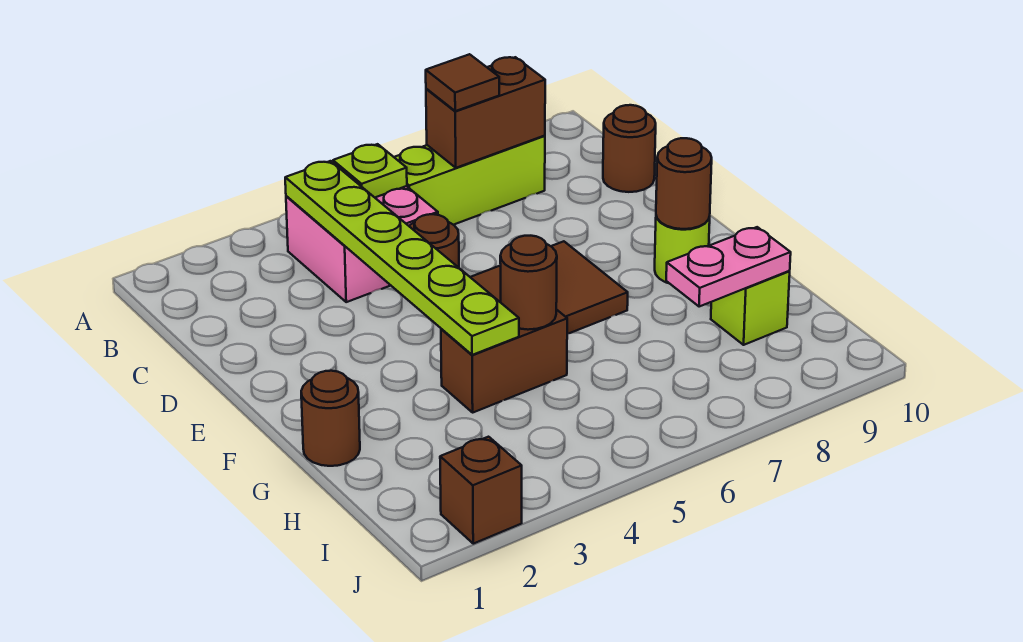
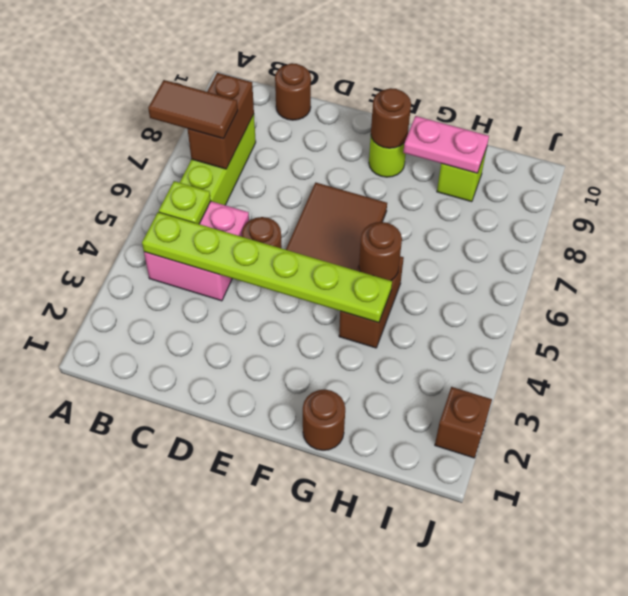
brown 1x1 tile [426,54,499,111] -> brown 1x2 tile [148,80,238,139]
pink 1x2 plate [666,227,791,307] -> pink 1x2 plate turned to [403,116,489,173]

